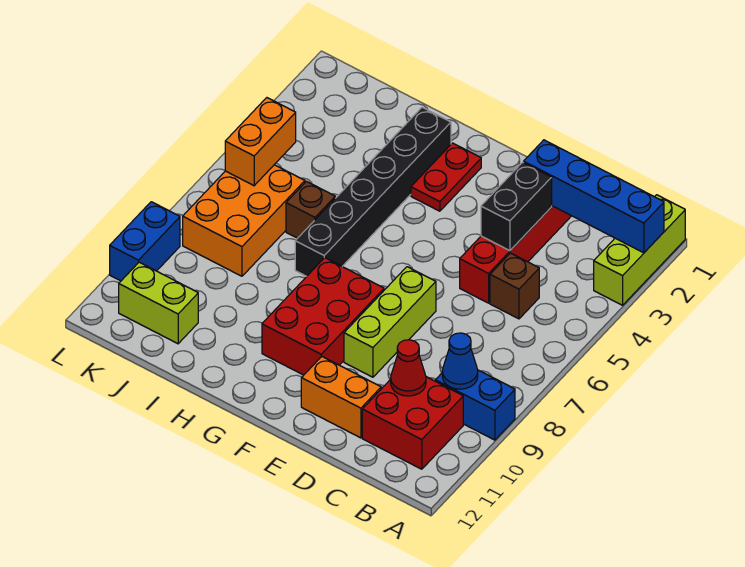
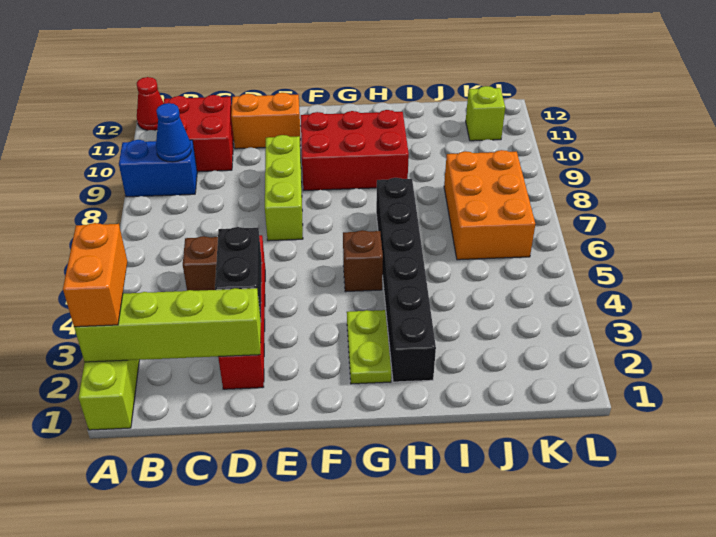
blue 1x4 brick [524,140,664,253] -> lime 1x4 brick [74,288,261,362]
red 1x1 cone [391,340,426,396] -> red 1x1 cone moved to [137,77,163,130]
red 2x3 brick [262,258,384,375] -> red 2x3 brick turned to [301,110,409,190]
red 1x2 plate [411,143,481,211] -> lime 1x2 plate [347,310,391,384]
brown 1x1 brick [286,181,335,238] -> brown 1x1 brick moved to [343,230,383,292]
lime 1x2 brick [119,262,198,344] -> lime 1x1 brick [466,86,505,141]
orange 1x2 brick [225,98,296,186] -> orange 1x2 brick moved to [63,223,128,327]
blue 1x2 brick [110,202,180,281] -> none

